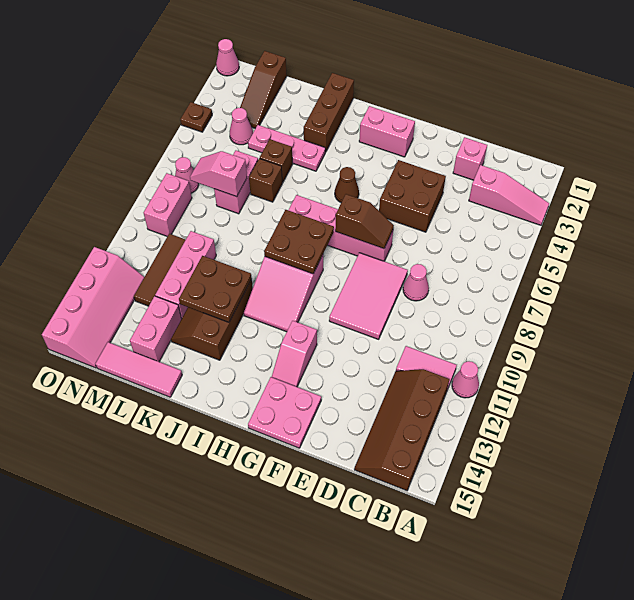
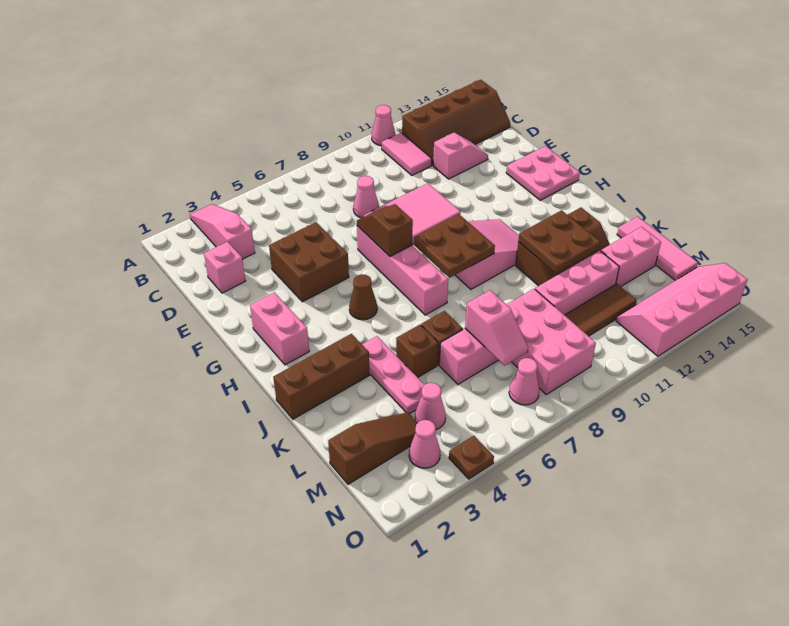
pink 1x2 slope [272,321,317,387] -> pink 1x2 slope moved to [433,133,488,179]
pink 1x2 brick [144,173,192,236] -> pink 2x3 brick [507,289,596,395]
pink 1x1 cone [216,39,239,76] -> pink 1x1 cone moved to [409,420,440,468]

